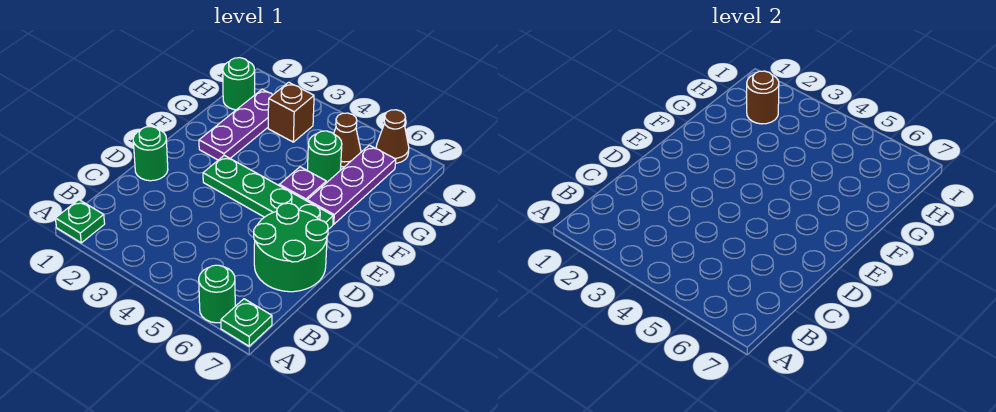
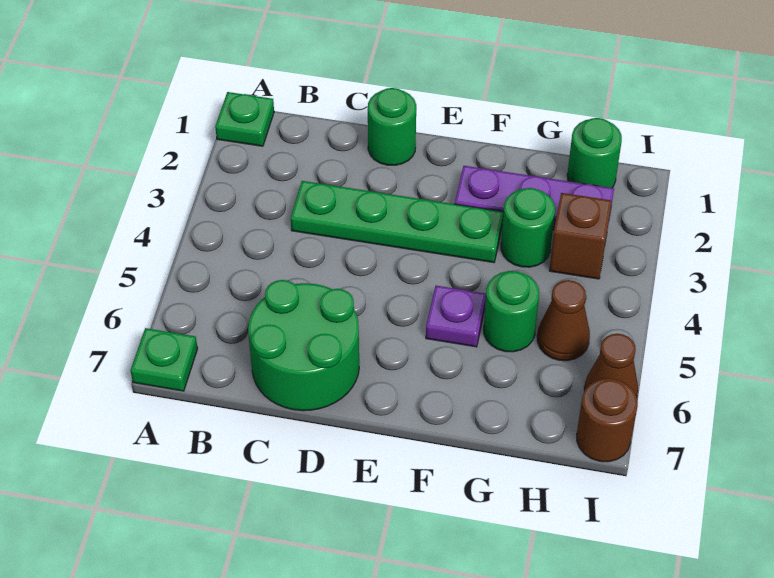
green 1x1 round brick [199,265,235,323] -> green 1x1 round brick moved to [501,188,555,267]
green 1x4 plate [203,155,333,229] -> green 1x4 plate turned to [291,181,503,263]
purple 1x3 plate [307,145,396,224] -> none
brown 1x1 round brick [747,71,779,124] -> brown 1x1 round brick moved to [577,379,638,462]

